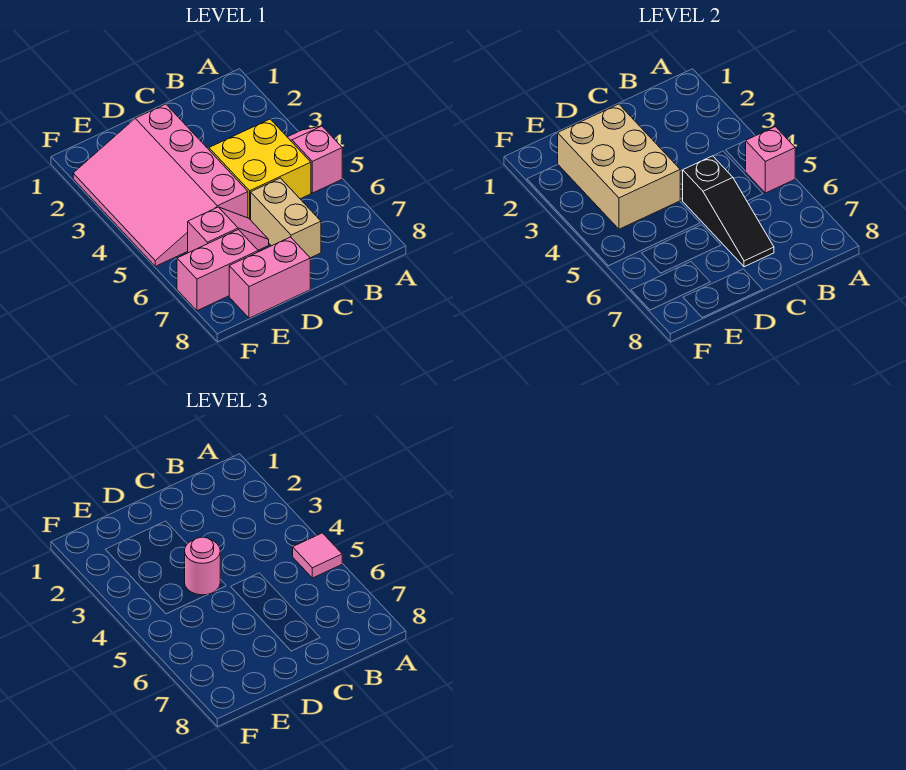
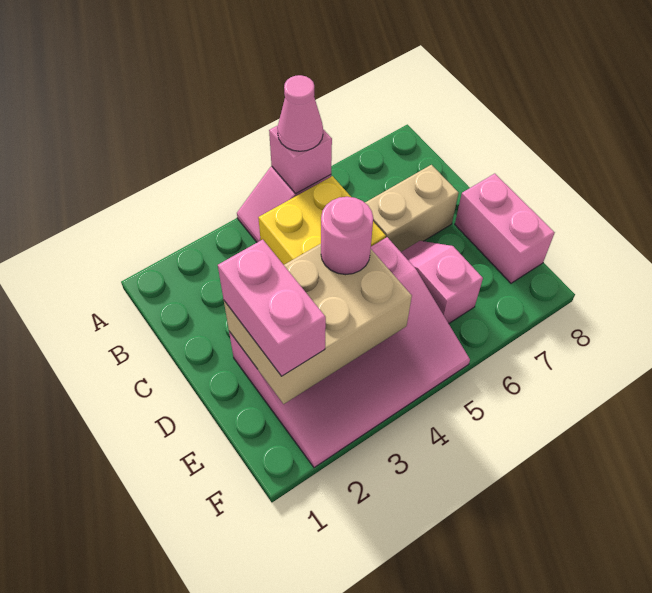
pink 1x1 tile [293,533,342,578] -> pink 1x1 cone [277,75,323,151]
black 1x3 slope [683,156,774,267] -> none
pink 1x2 brick [177,230,258,311] -> pink 1x2 brick moved to [218,240,326,376]

